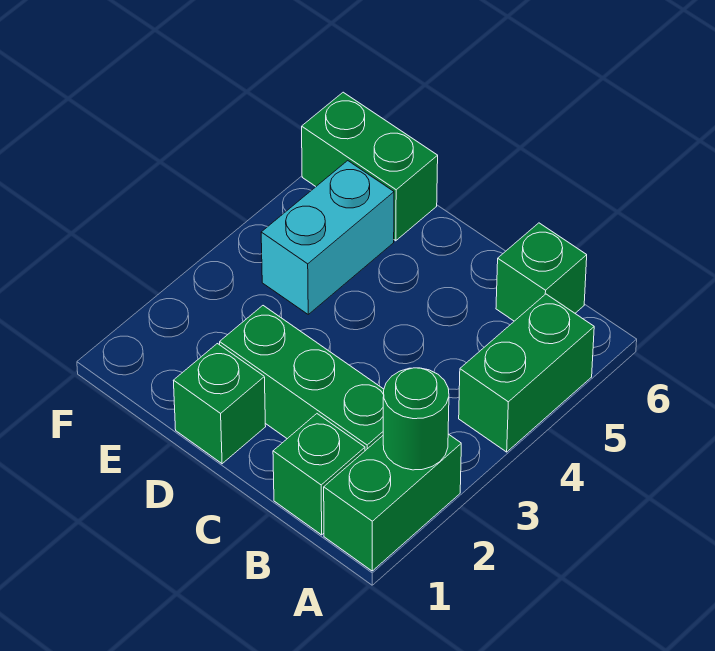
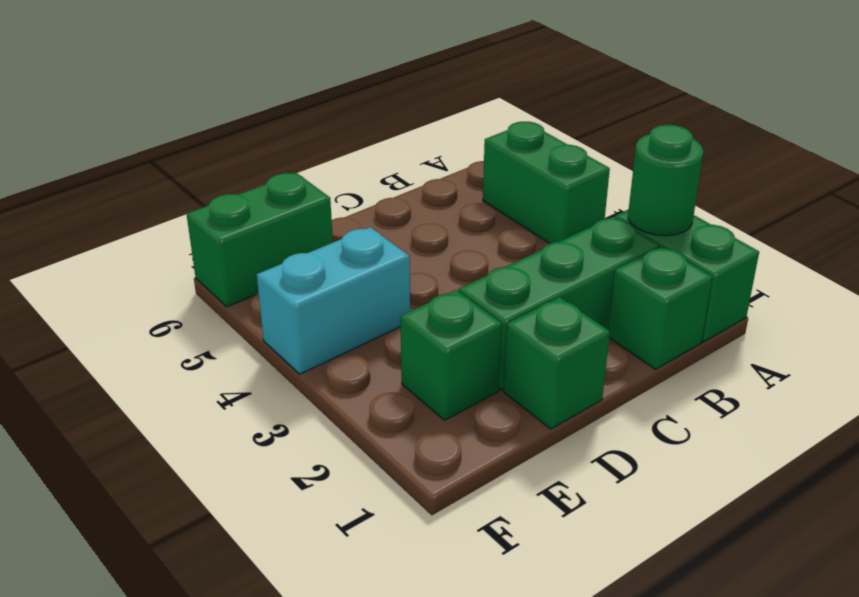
green 1x1 brick [496,223,587,321] -> green 1x1 brick moved to [400,290,502,420]
cyan 1x2 brick [261,161,394,314] -> cyan 1x2 brick turned to [257,227,410,374]

